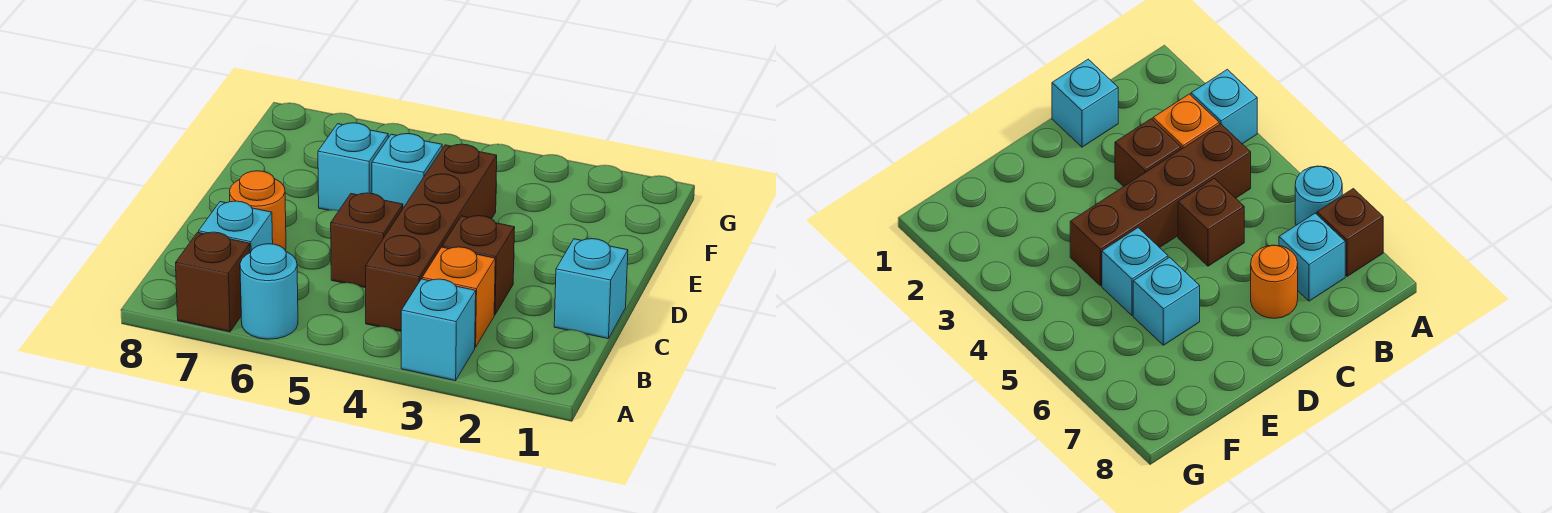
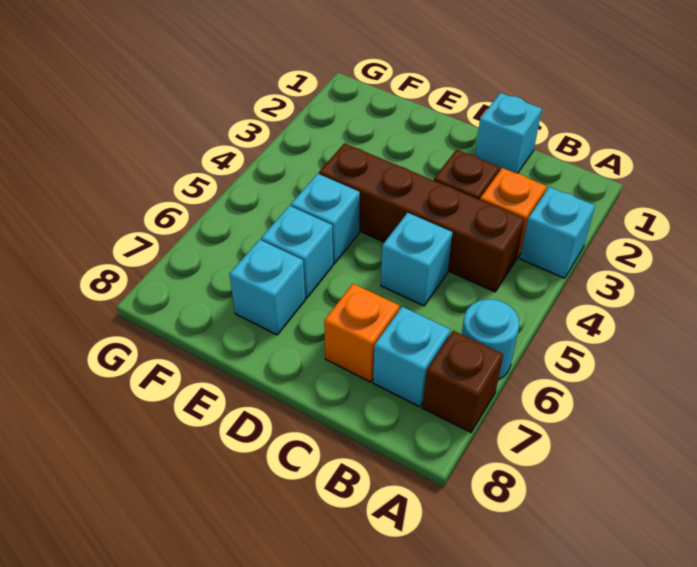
brown 1x1 brick [331,193,403,288] -> cyan 1x1 brick [381,213,452,306]
orange 1x1 round brick [230,171,286,250] -> orange 1x1 brick [324,284,400,382]
none -> cyan 1x1 brick [229,240,305,335]

